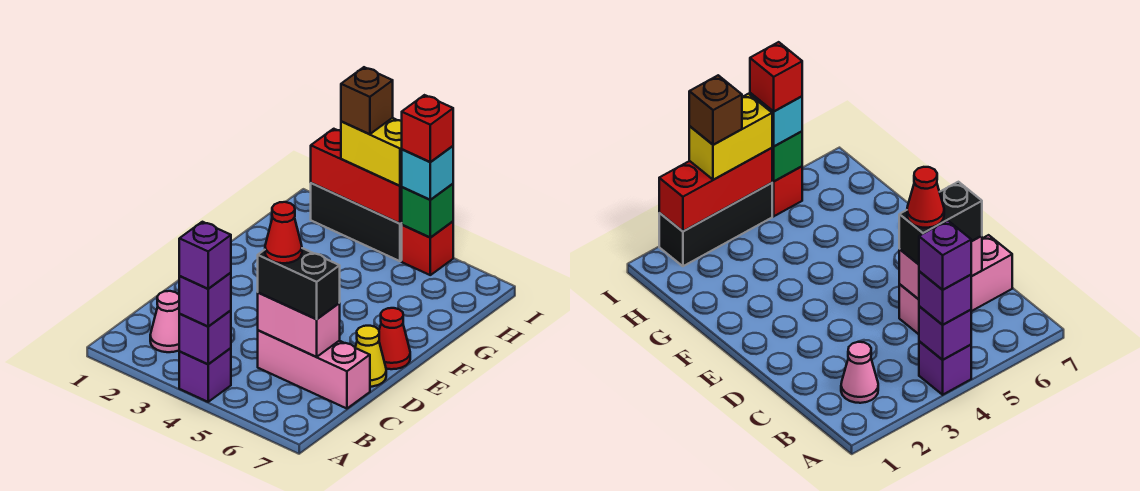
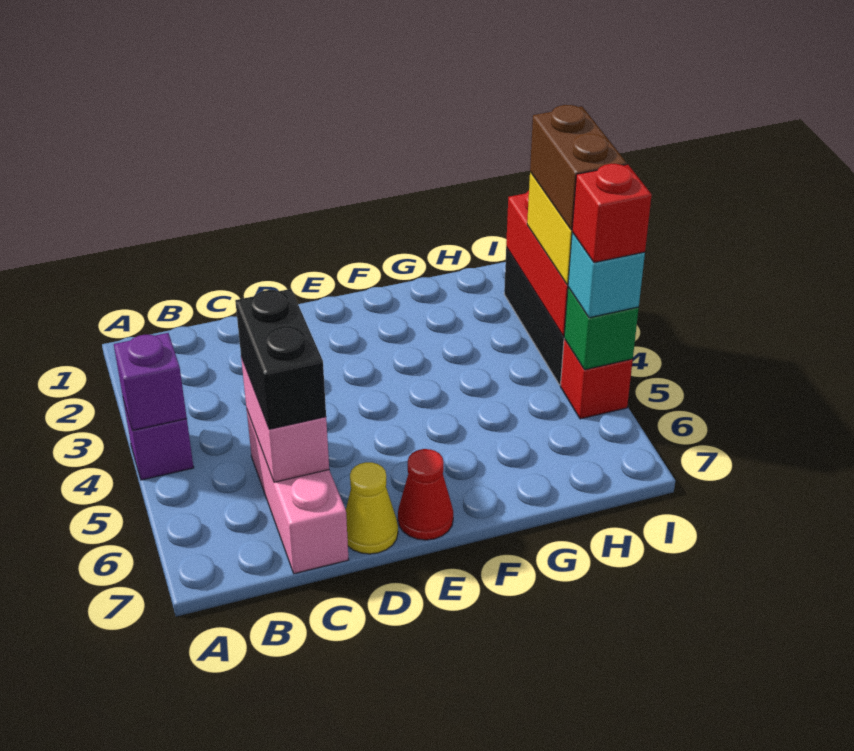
purple 1x1 brick [179,273,231,326] -> none
purple 1x1 brick [179,222,231,289] -> none
pink 1x1 cone [150,291,180,352] -> none
red 1x1 cone [265,202,302,263] -> none
brown 1x1 brick [341,67,393,134] -> brown 1x2 brick [530,105,627,230]

